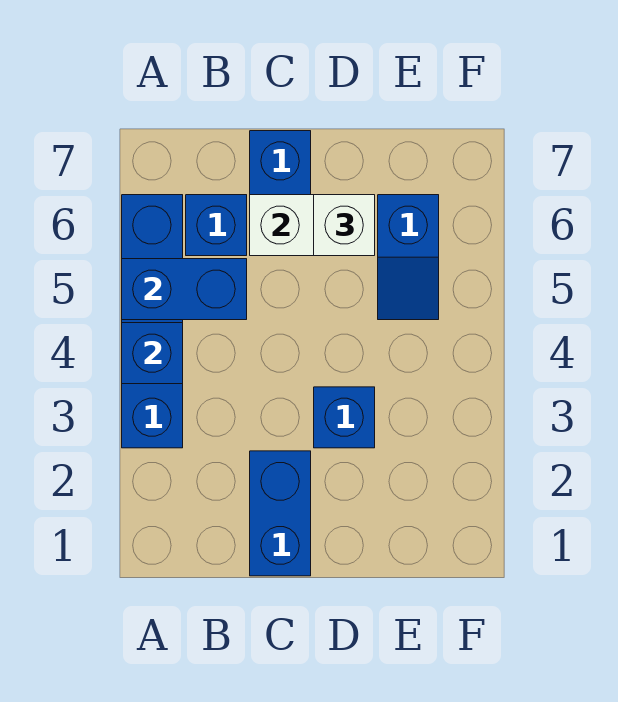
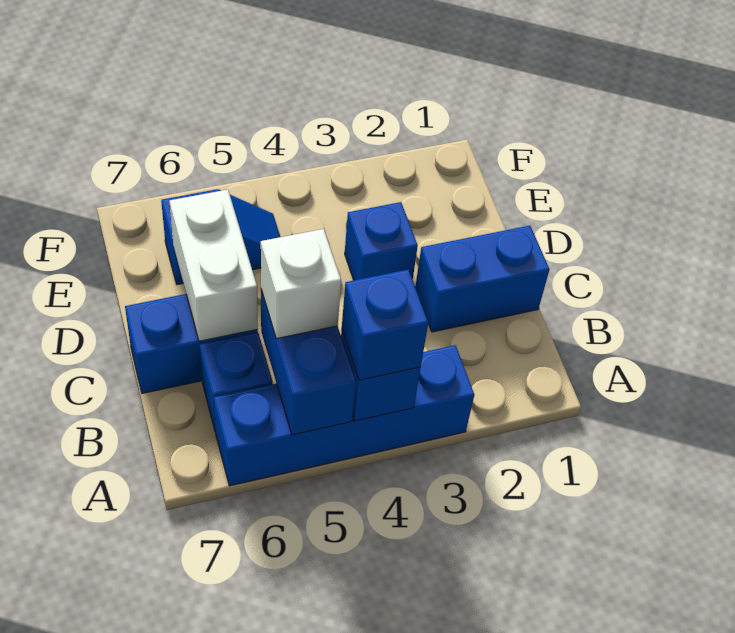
none -> blue 1x1 brick [342,270,428,380]
white 1x1 brick [314,195,375,256] -> white 1x1 brick moved to [261,229,341,339]

